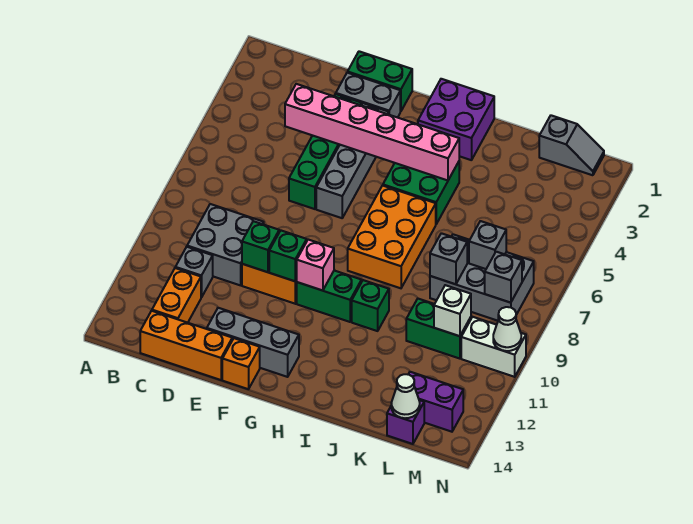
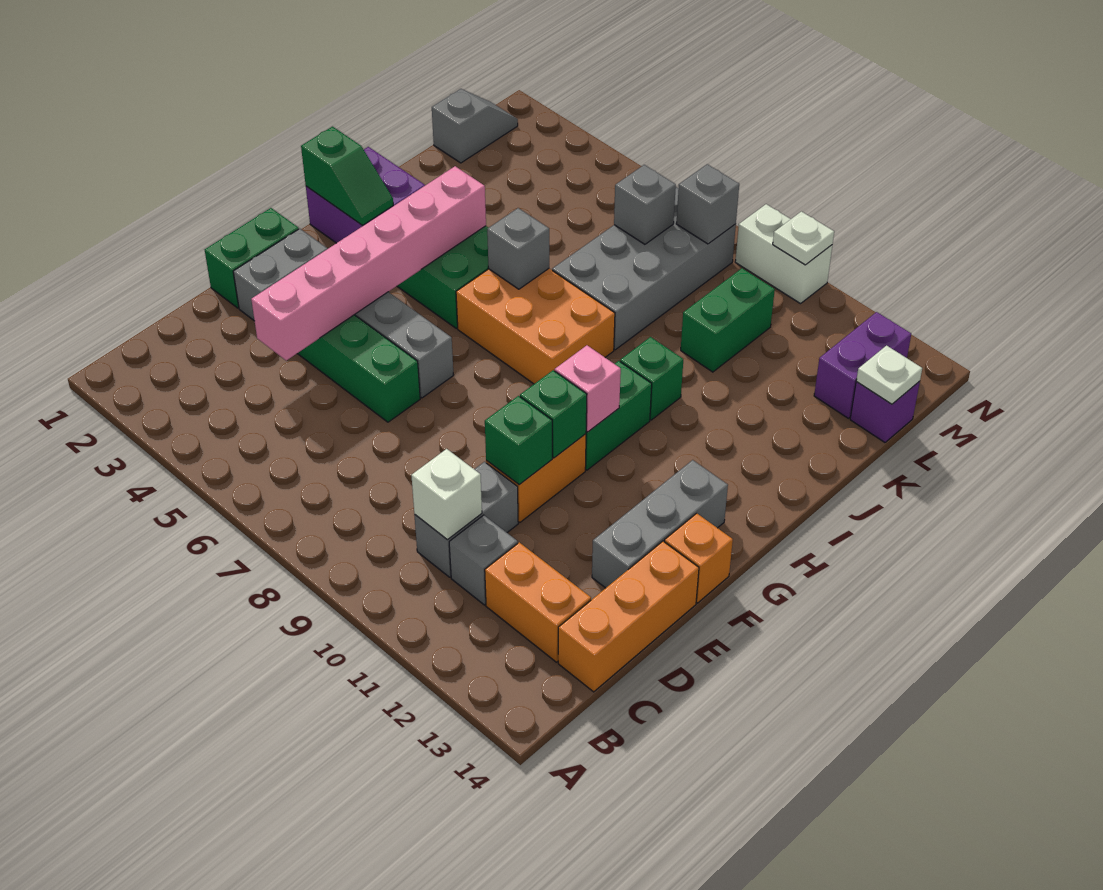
grey 2x2 brick [187,204,264,285] -> grey 1x2 brick [414,462,518,577]
none -> green 1x2 slope [301,127,393,226]
grey 2x3 brick [430,234,534,321] -> grey 2x4 brick [552,187,736,350]
grey 1x1 brick [430,233,467,284] -> grey 1x1 brick moved to [487,208,549,289]
white 1x1 brick [434,285,471,336] -> white 1x1 brick moved to [411,449,482,540]
white 1x1 cone [391,374,420,418] -> white 1x1 plate [856,346,922,404]
white 1x2 brick [461,317,526,377] -> white 1x2 brick turned to [735,204,832,304]
white 1x1 cone [493,307,521,351] -> white 1x1 plate [773,212,834,265]

